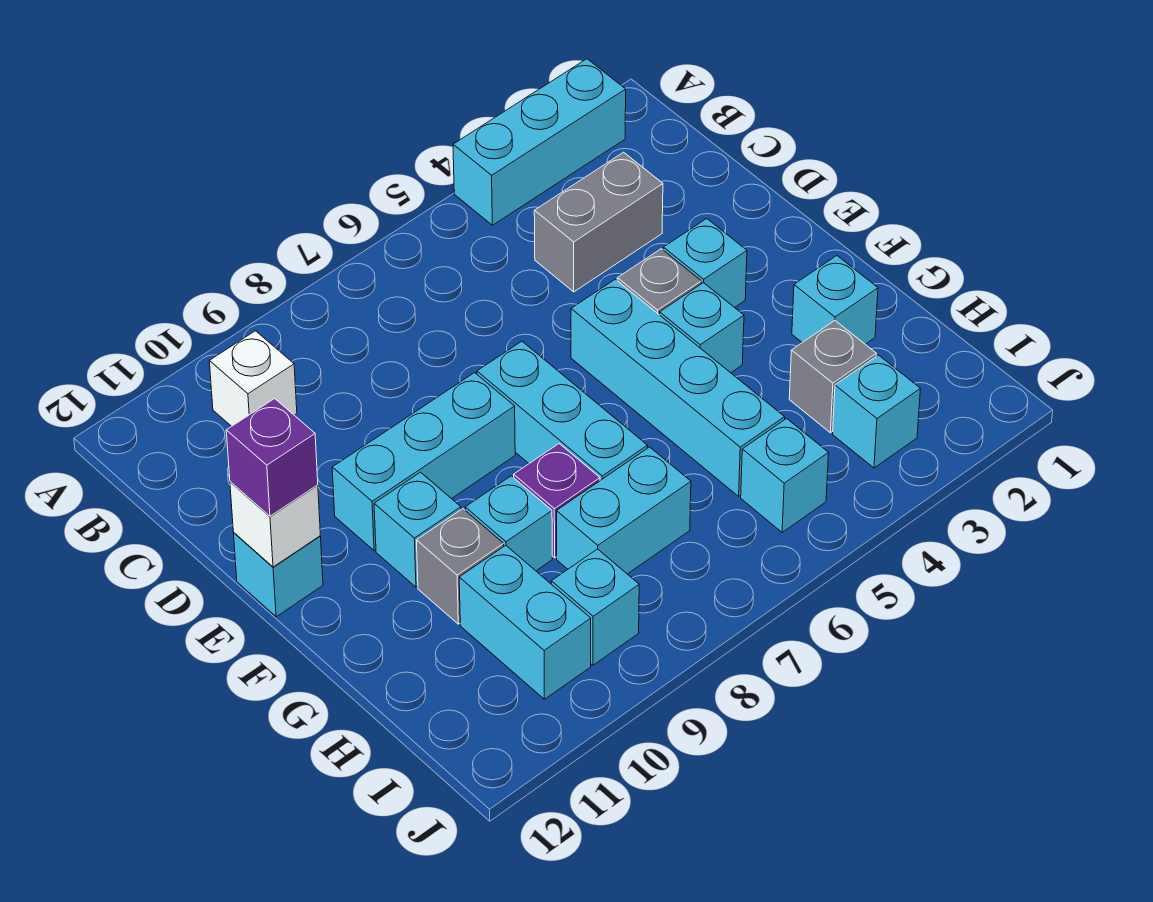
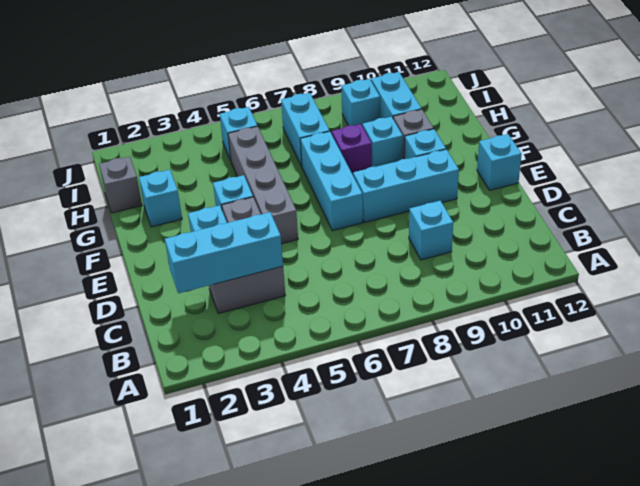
cyan 1x3 brick [453,59,626,225] -> cyan 1x3 brick moved to [165,212,283,293]
white 1x1 brick [209,331,297,426] -> none
cyan 1x4 brick [571,279,785,496] -> grey 1x4 brick [228,126,298,244]
white 1x1 brick [230,482,320,567] -> none
purple 1x1 brick [226,399,318,516] -> none
grey 1x1 brick [789,321,876,433] -> grey 1x1 brick moved to [99,157,142,213]
cyan 1x2 brick [557,447,691,574] -> cyan 1x2 brick turned to [281,93,330,166]
cyan 1x1 brick [833,355,920,468] -> cyan 1x1 brick moved to [409,201,453,260]

